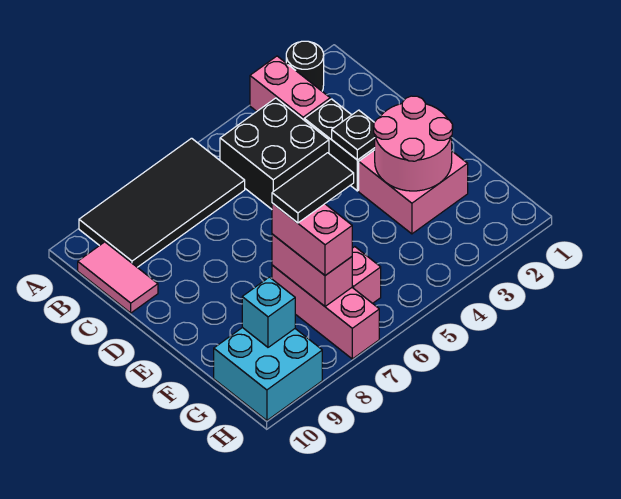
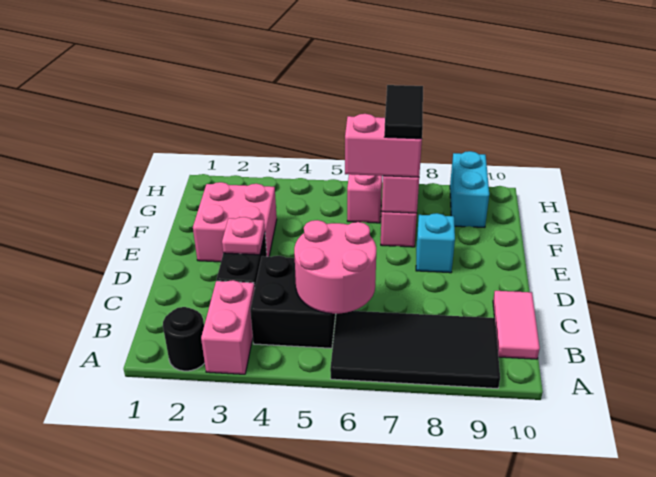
black 1x1 plate [332,110,375,160] -> pink 1x1 plate [222,217,265,255]
pink 2x2 round brick [374,96,453,191] -> pink 2x2 round brick moved to [294,220,376,314]
black 1x2 tile [272,153,354,223] -> black 1x2 tile turned to [384,85,423,139]
pink 1x2 brick [272,203,352,275] -> pink 1x2 brick turned to [345,114,422,177]
cyan 2x2 brick [214,327,322,421] -> cyan 1x2 brick [450,151,489,227]
cyan 1x1 brick [242,277,295,347] -> cyan 1x1 brick moved to [416,213,455,273]

